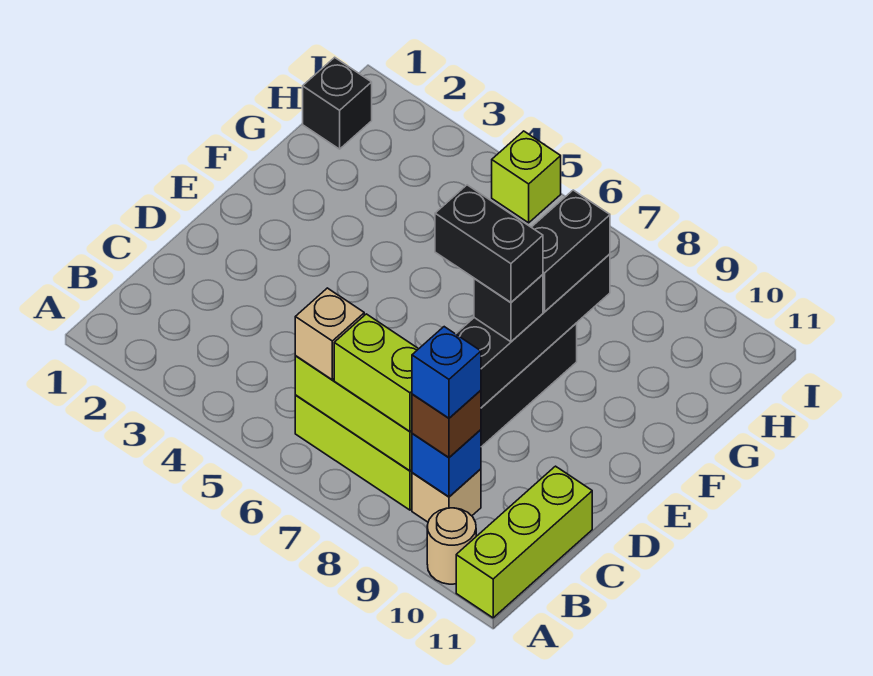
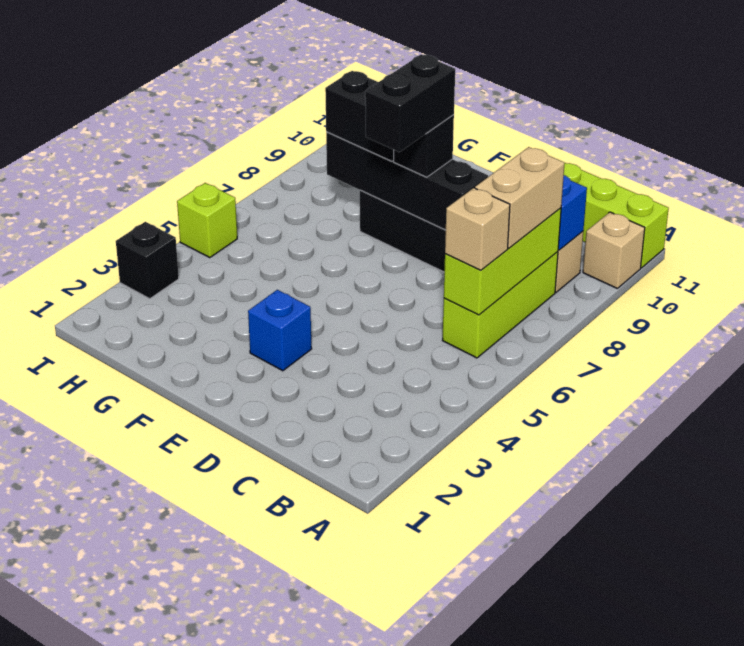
tan 1x1 round brick [427,508,476,584] -> tan 1x1 brick [583,212,645,288]
lime 1x2 brick [334,314,418,432] -> tan 1x2 brick [475,147,565,248]
brown 1x1 brick [412,390,481,457] -> none
blue 1x1 brick [412,327,481,418] -> blue 1x1 brick moved to [248,290,312,371]
black 1x1 brick [303,57,372,149] -> black 1x1 brick moved to [116,222,179,299]

